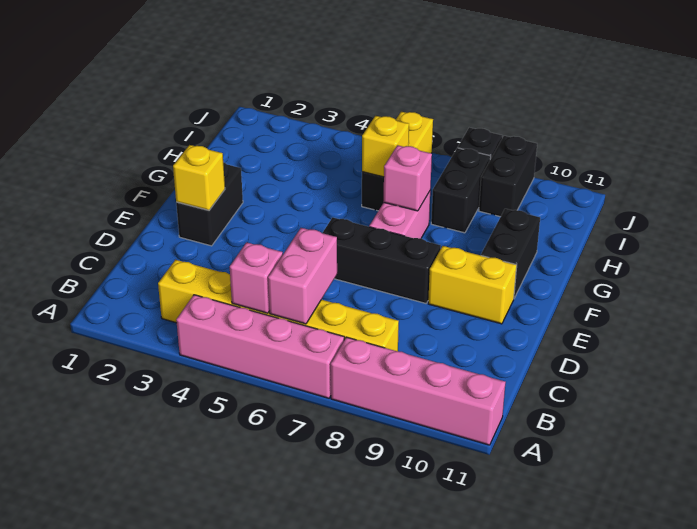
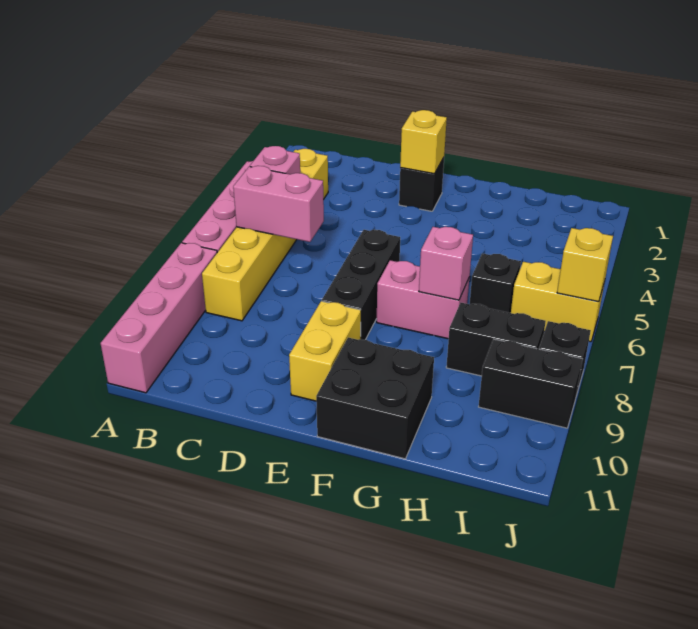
black 1x2 brick [176,162,243,246] -> black 1x1 brick [399,158,444,211]
black 1x2 brick [481,209,540,298] -> black 2x2 brick [316,338,434,459]
yellow 1x1 brick [362,116,409,177] -> yellow 1x1 brick moved to [557,228,613,302]

